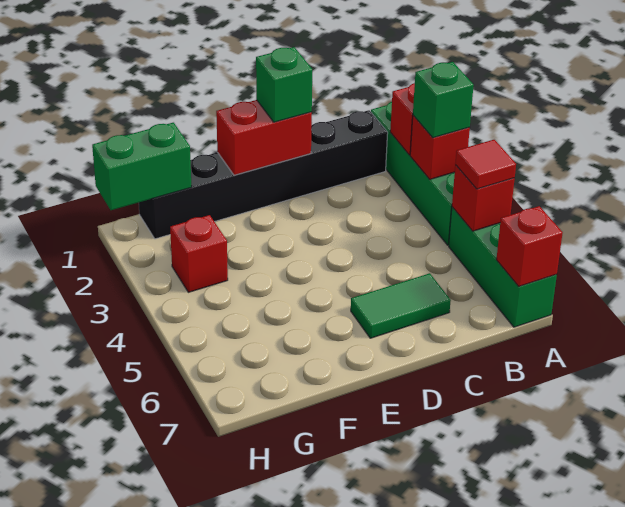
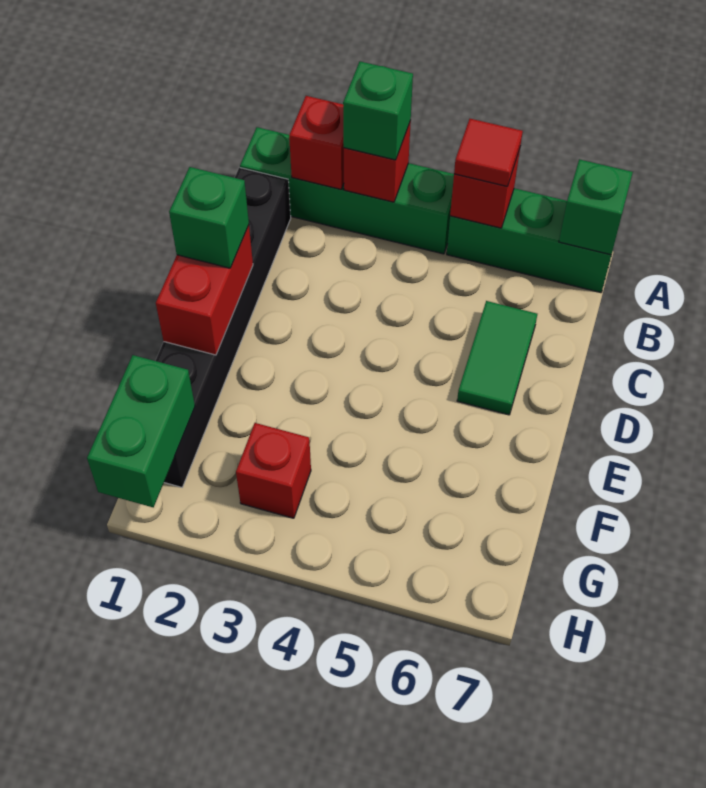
red 1x1 brick [496,206,563,286] -> green 1x1 brick [559,159,633,255]

